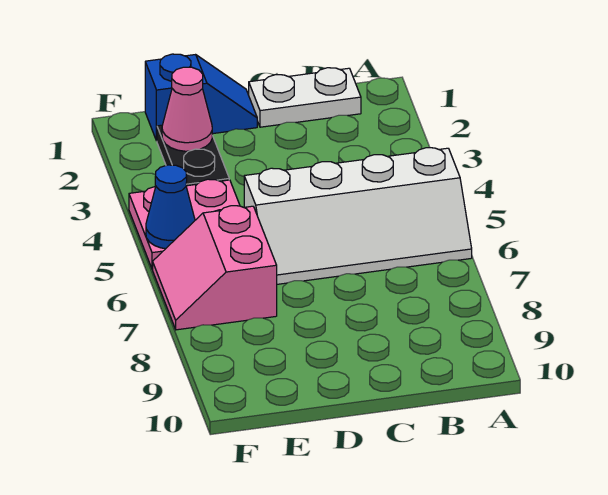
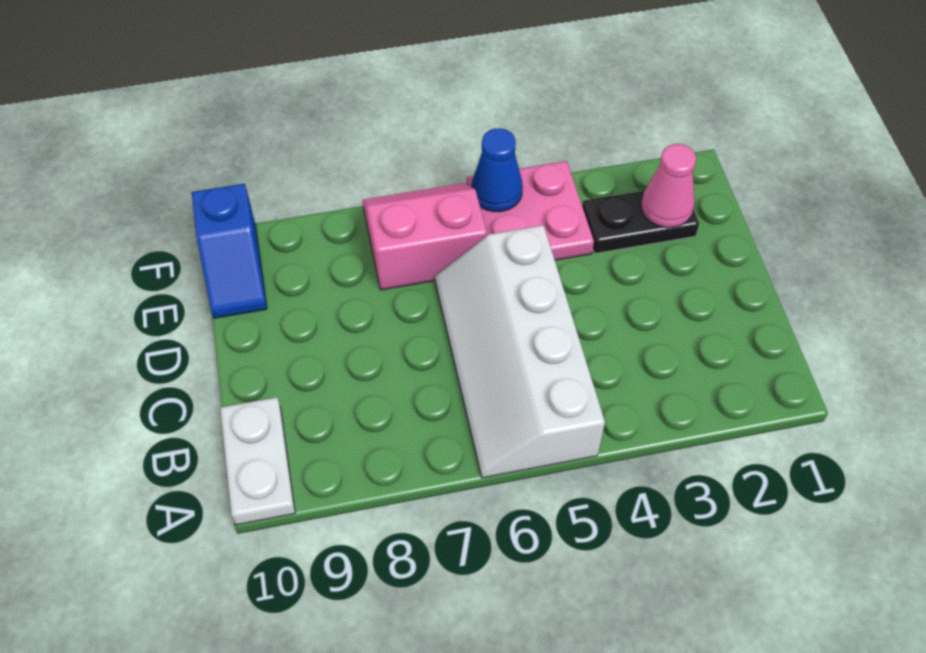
white 1x2 plate [249,68,361,127] -> white 1x2 plate moved to [220,397,295,525]
blue 1x2 slope [145,54,257,141] -> blue 1x2 slope moved to [192,184,267,318]

